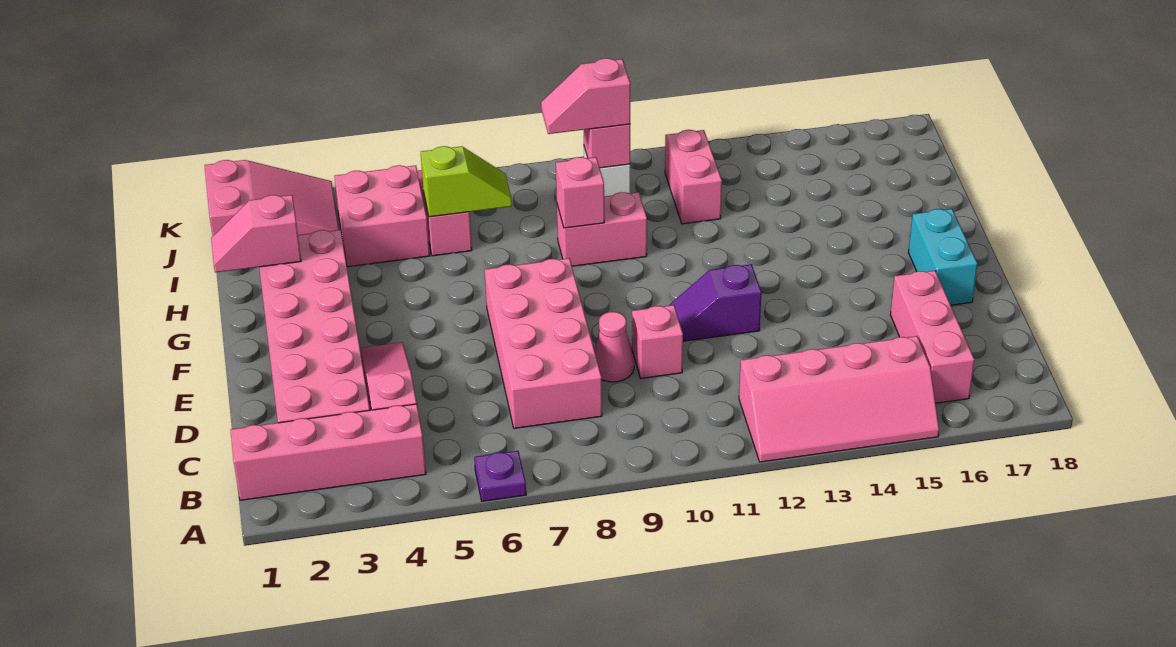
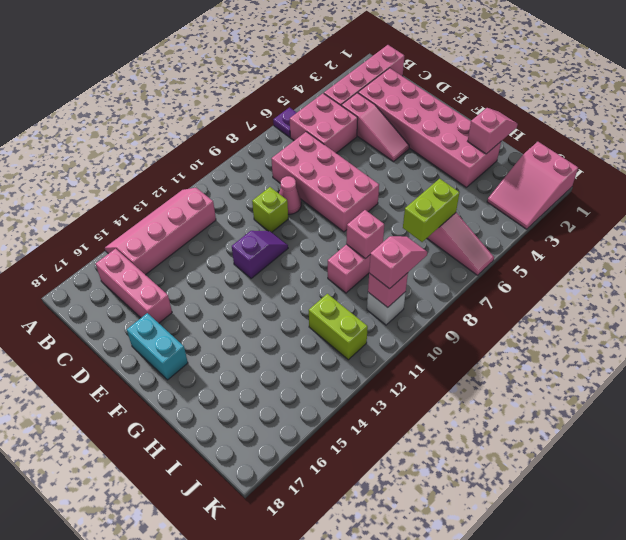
pink 1x1 brick [632,305,683,379] -> lime 1x1 brick [252,187,288,232]
pink 2x2 brick [334,165,430,267] -> pink 2x2 brick moved to [290,93,358,153]
lime 1x2 slope [421,146,512,217] -> lime 1x2 brick [403,179,459,242]
pink 1x2 brick [665,130,722,224] -> lime 1x2 brick [309,294,368,360]

